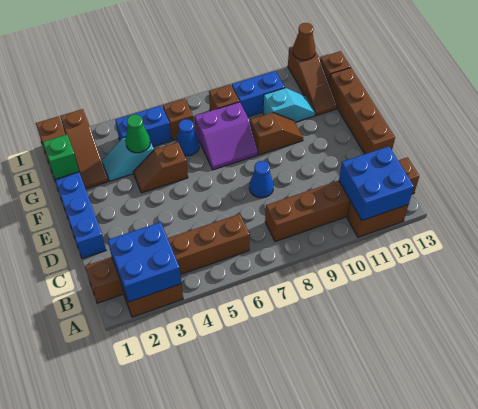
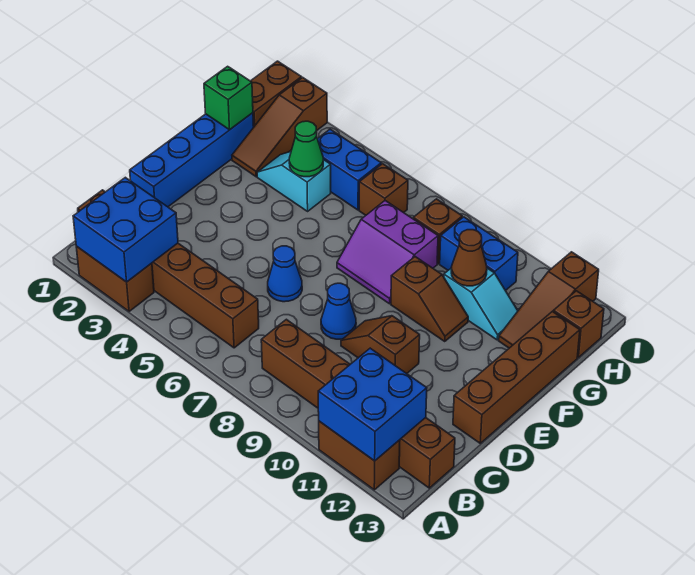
brown 1x2 slope [133,142,188,193] -> brown 1x2 slope moved to [341,316,420,373]
blue 1x1 cone [176,119,199,156] -> blue 1x1 cone moved to [268,246,302,302]
brown 1x1 cone [293,23,315,60] -> brown 1x1 cone moved to [451,230,487,286]

